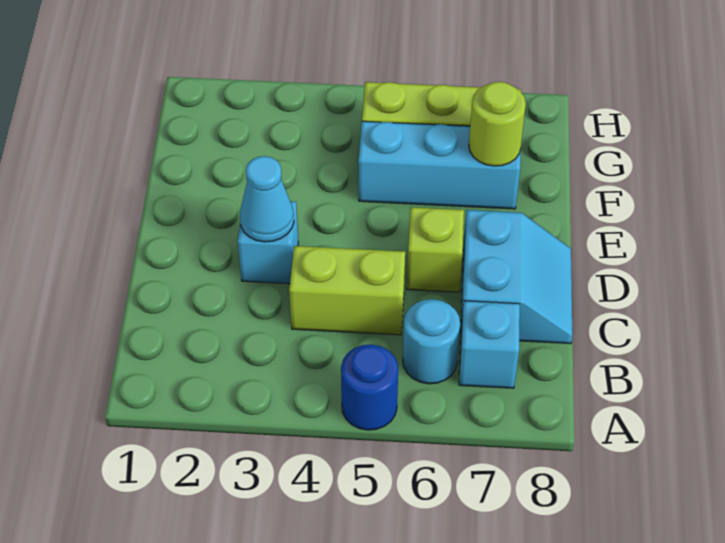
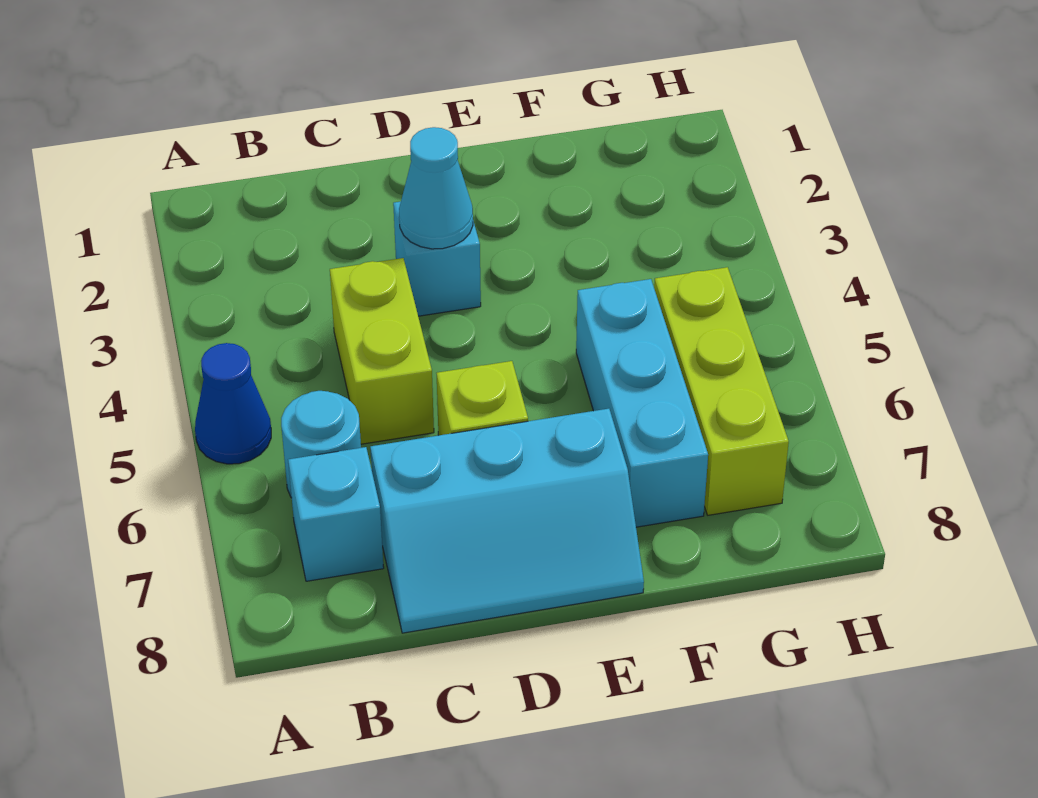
blue 1x1 round brick [341,345,398,430] -> blue 1x1 cone [195,343,271,464]
cyan 2x2 slope [461,210,572,344] -> cyan 2x3 slope [370,409,644,633]
lime 1x1 round brick [469,82,526,166] -> none

